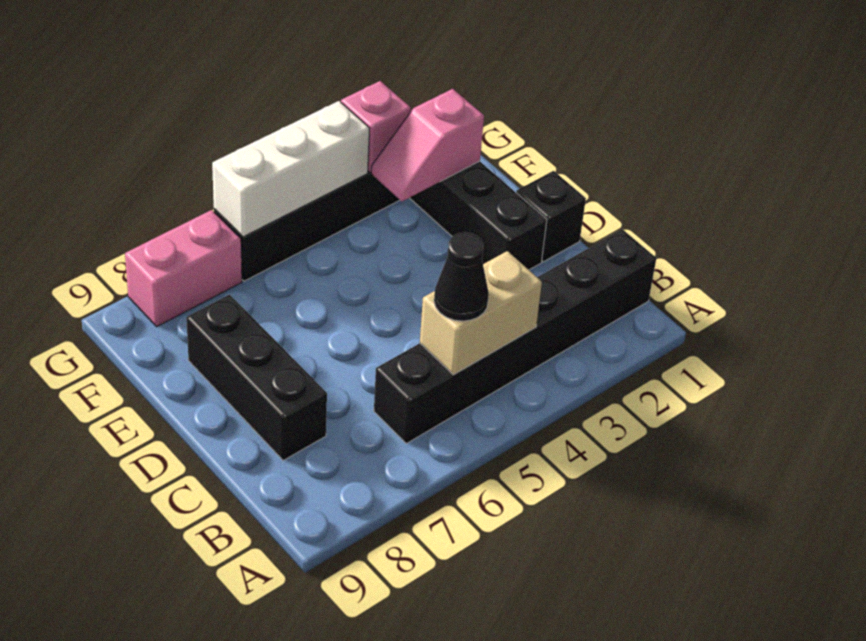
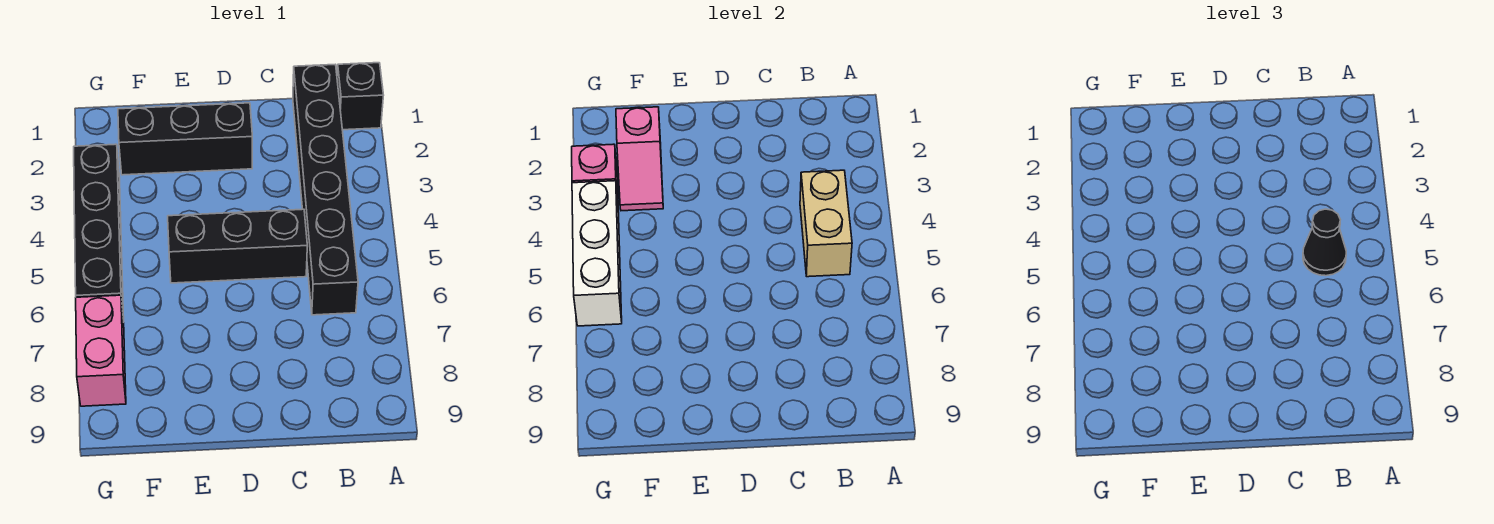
black 1x3 brick [186,295,327,460] -> black 1x3 brick moved to [168,209,307,283]
black 1x1 brick [516,171,586,262] -> black 1x1 brick moved to [337,63,383,130]

